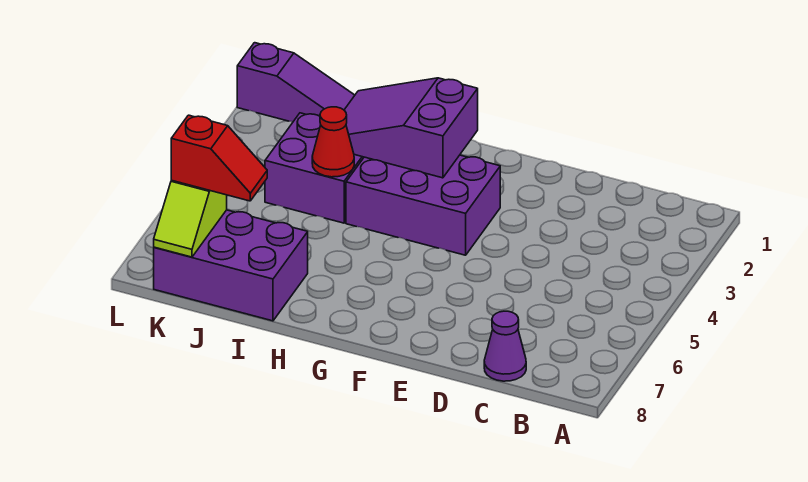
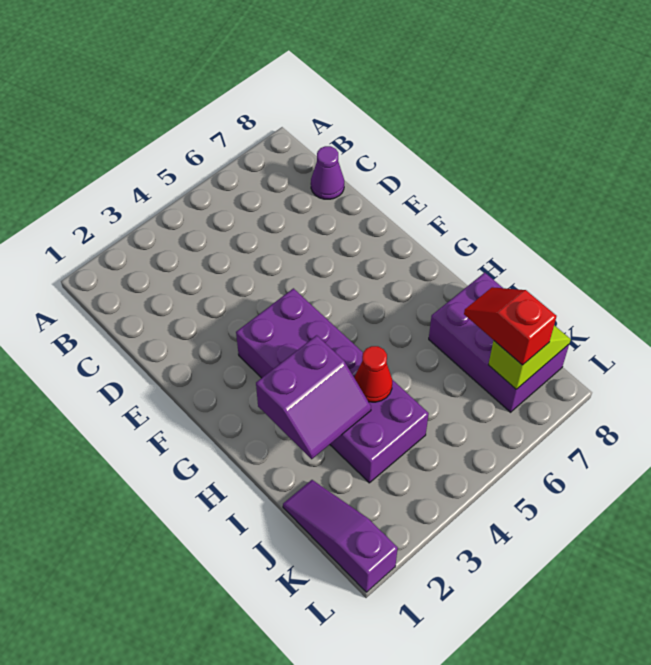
purple 2x3 slope [344,78,478,178] -> purple 2x2 slope [256,335,371,459]

